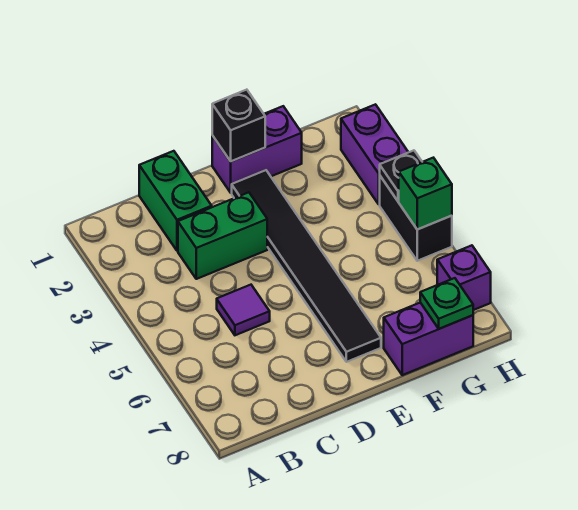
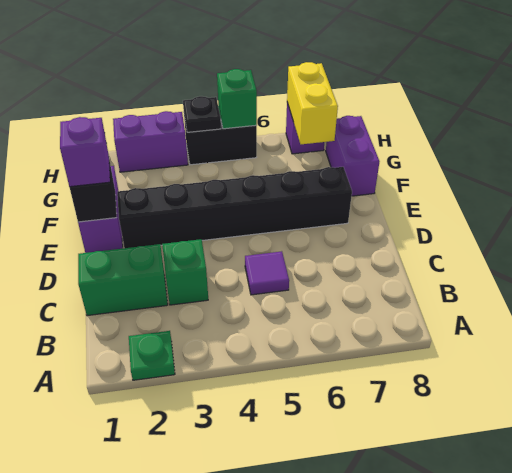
green 1x2 brick [178,192,267,279] -> green 1x1 brick [162,239,208,305]
none -> purple 1x1 brick [60,117,110,187]
black 1x6 tile [232,170,381,362] -> black 1x6 brick [117,167,352,248]
none -> yellow 1x2 brick [287,62,338,144]
green 1x1 plate [420,278,473,329] -> green 1x1 plate moved to [129,331,175,380]

